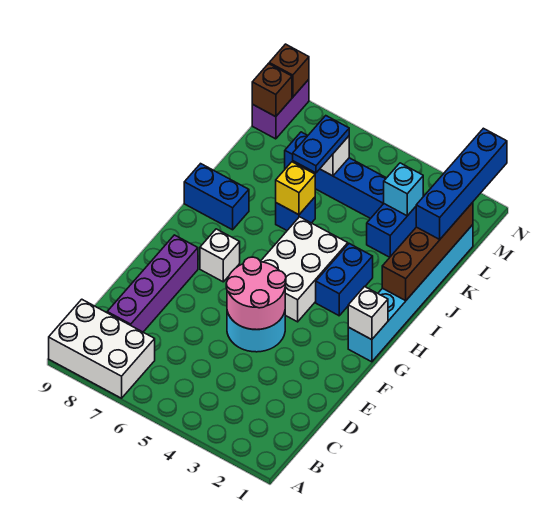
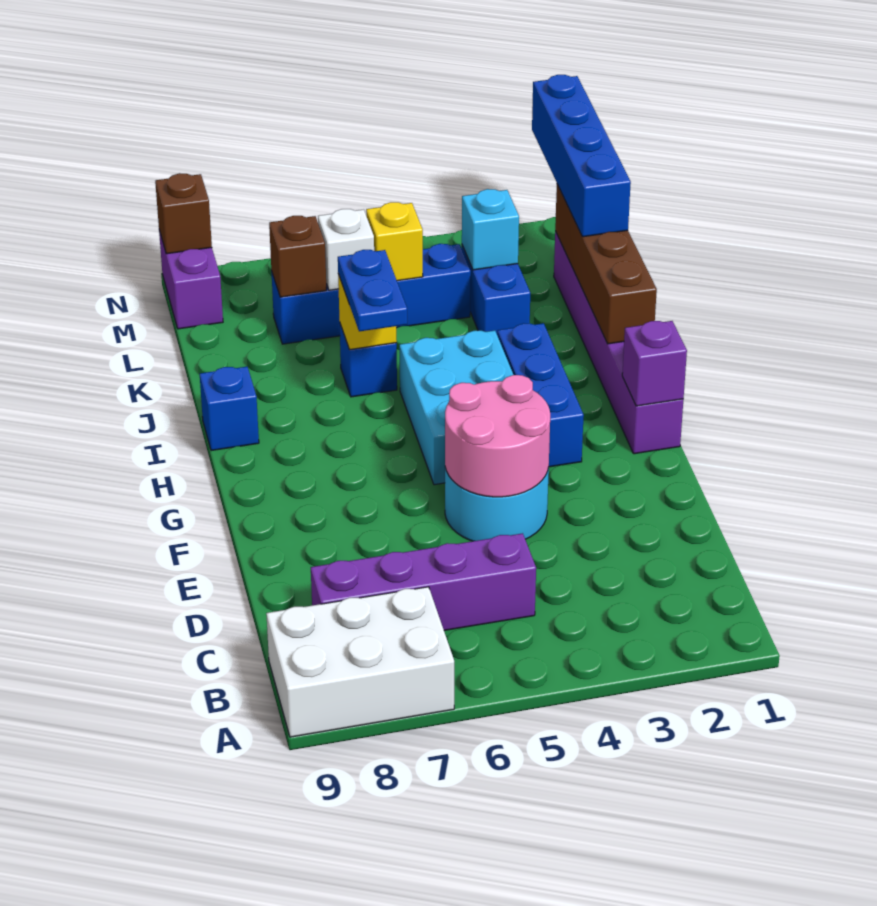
purple 1x4 brick [107,235,198,332] -> purple 1x4 brick turned to [311,533,536,630]
cyan 1x6 brick [348,225,473,362] -> purple 1x6 brick [554,231,683,454]
white 1x1 brick [348,287,388,340] -> purple 1x1 brick [622,321,687,406]
white 2x3 brick [260,217,348,322] -> cyan 2x3 brick [399,331,513,485]
white 1x1 brick [200,229,240,282] -> none
blue 1x2 brick [316,244,373,316] -> blue 1x3 brick [497,323,584,467]
blue 1x2 brick [184,164,249,230] -> blue 1x1 brick [200,367,259,451]
blue 1x2 plate [293,116,349,173] -> blue 1x2 plate moved to [338,250,407,331]
none -> yellow 1x1 brick [366,202,423,281]
brown 1x1 brick [252,64,292,117] -> brown 1x1 brick moved to [269,216,326,297]

